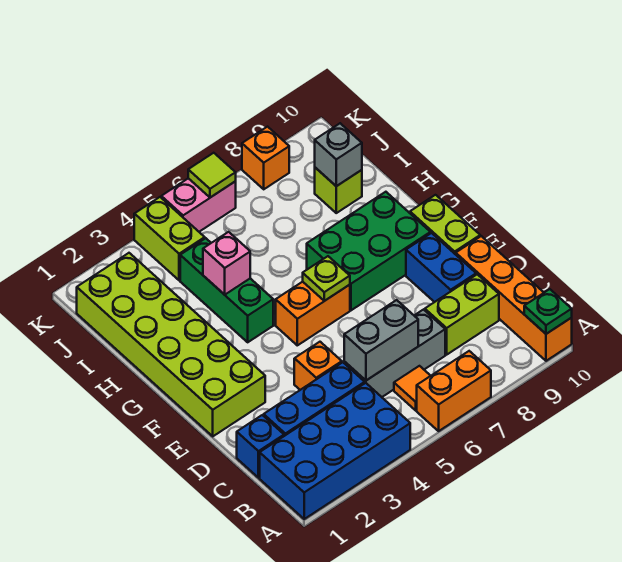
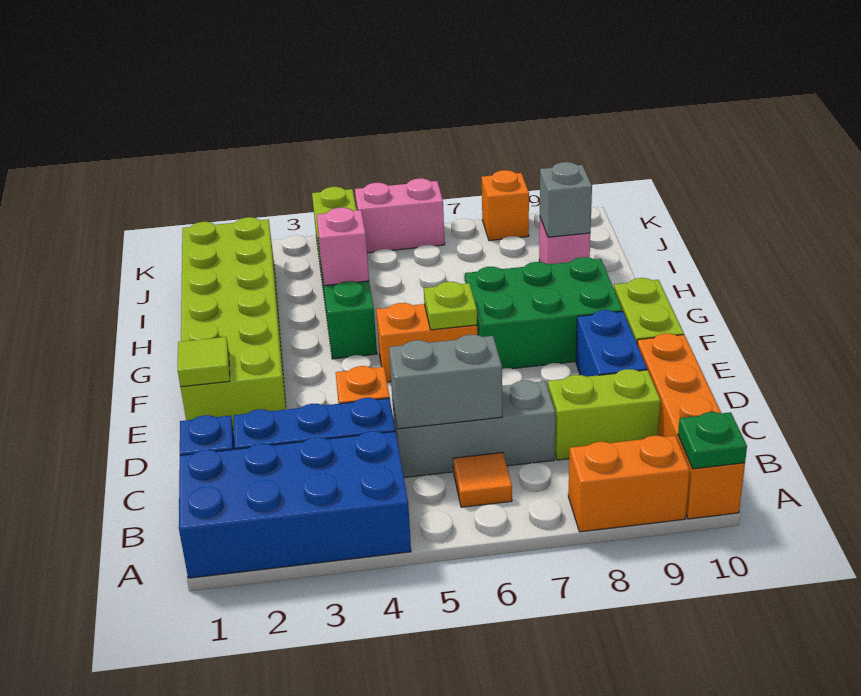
orange 1x2 brick [417,351,491,431] -> orange 1x2 brick moved to [568,436,690,532]
lime 1x1 brick [315,168,362,213] -> pink 1x1 brick [539,218,590,264]
lime 1x1 tile [188,153,236,198] -> lime 1x1 tile moved to [178,337,230,387]

